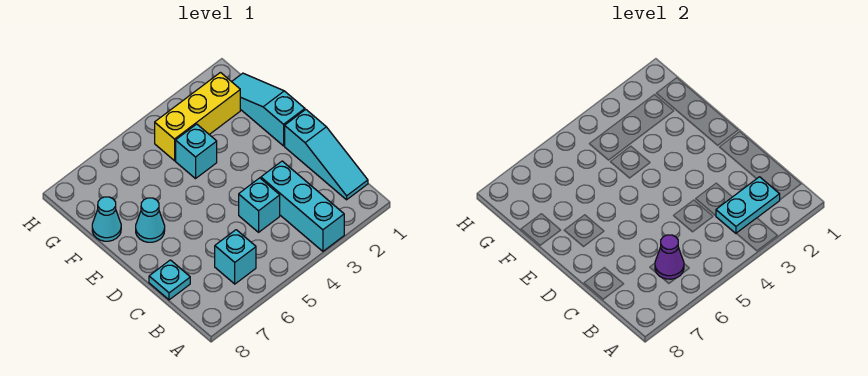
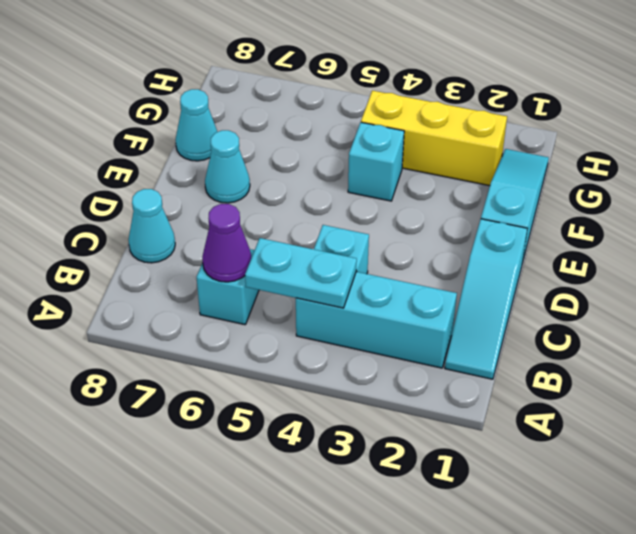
cyan 1x3 brick [261,161,344,251] -> cyan 1x3 brick turned to [296,271,457,368]
cyan 1x2 plate [716,177,780,233] -> cyan 1x2 plate moved to [245,238,357,308]
cyan 1x1 plate [149,260,190,300] -> cyan 1x1 cone [128,189,175,263]

